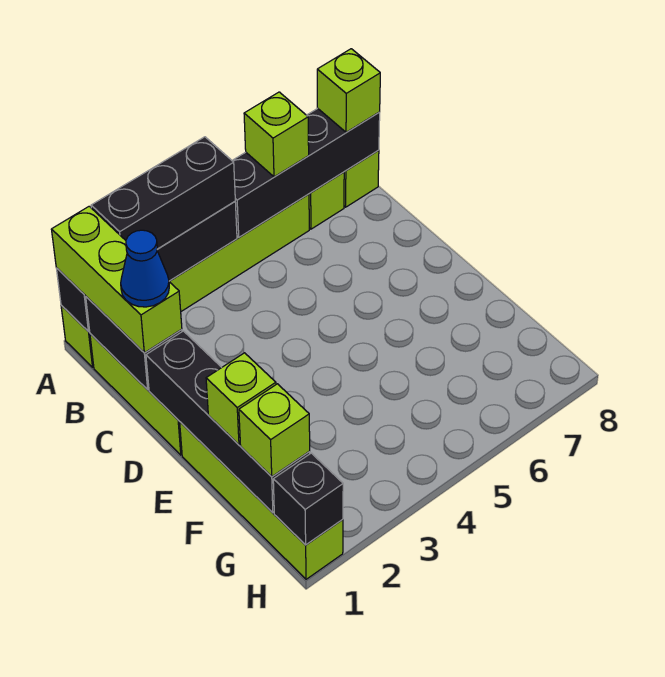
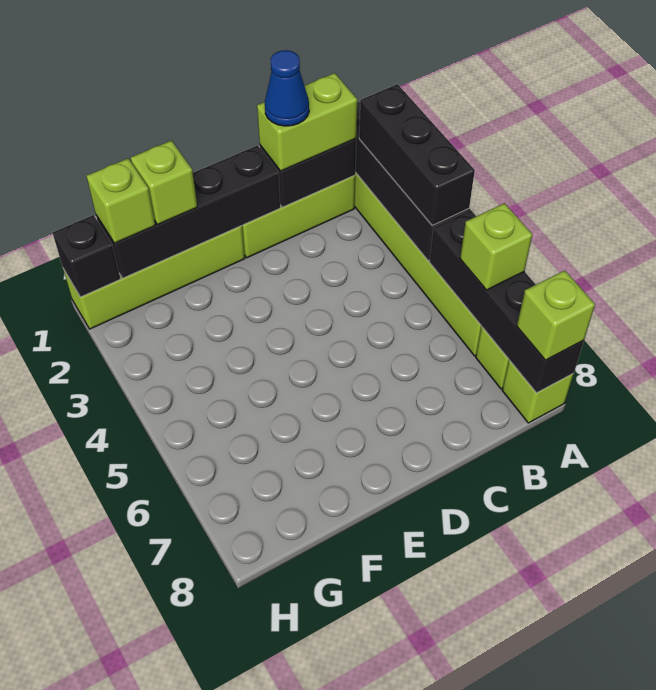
lime 1x3 brick [51,206,182,353] -> lime 1x2 brick [257,73,357,171]

